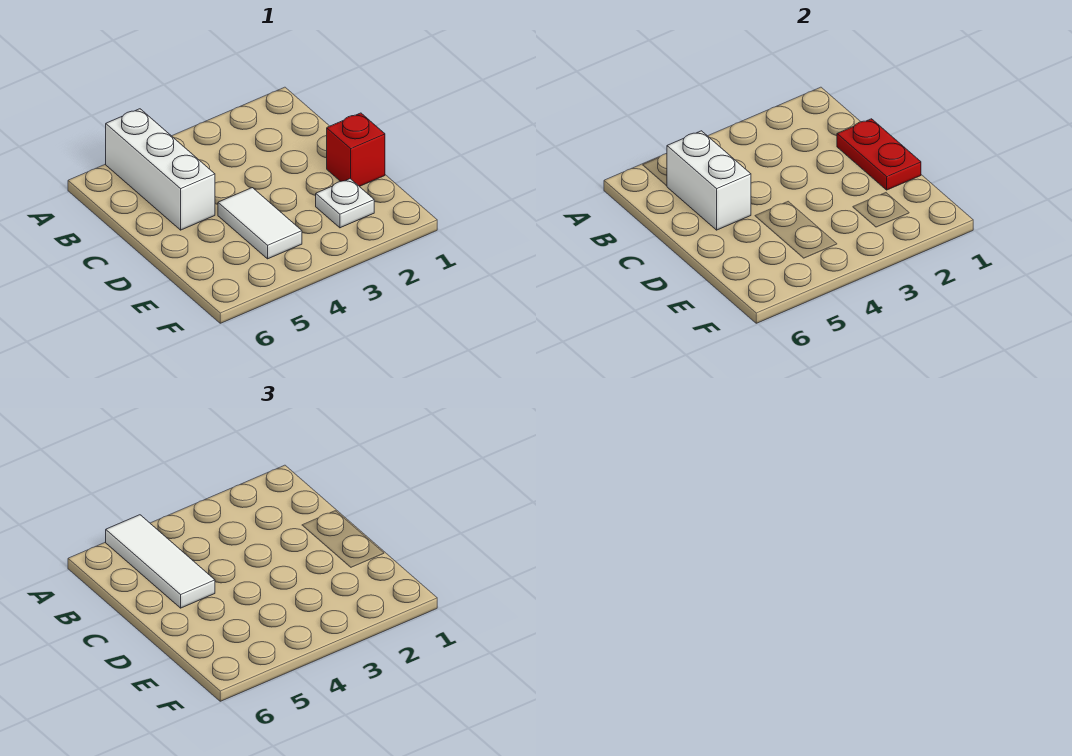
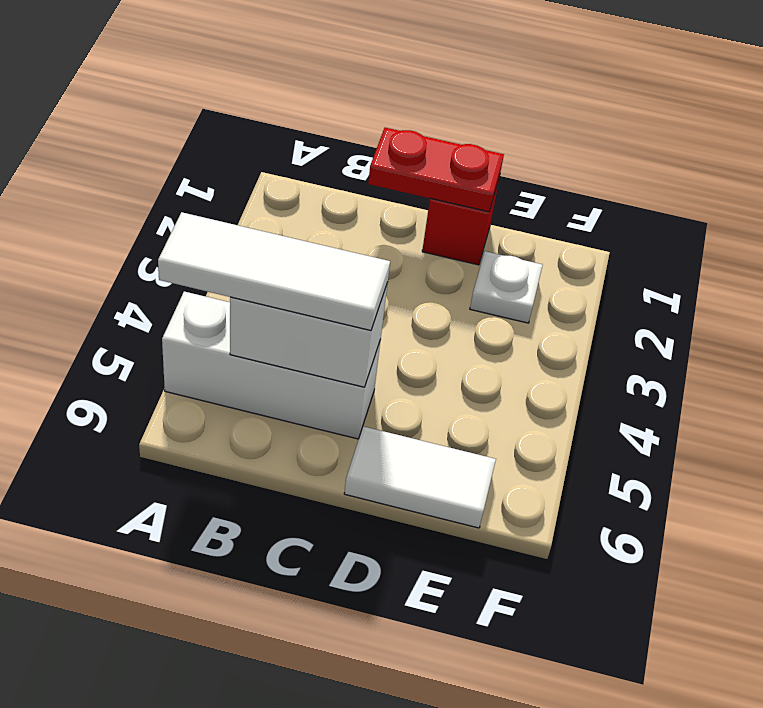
white 1x2 tile [218,188,302,259] -> white 1x2 tile moved to [344,426,496,528]

